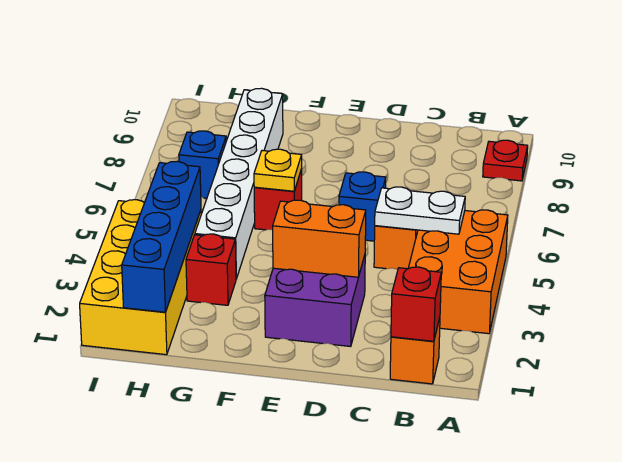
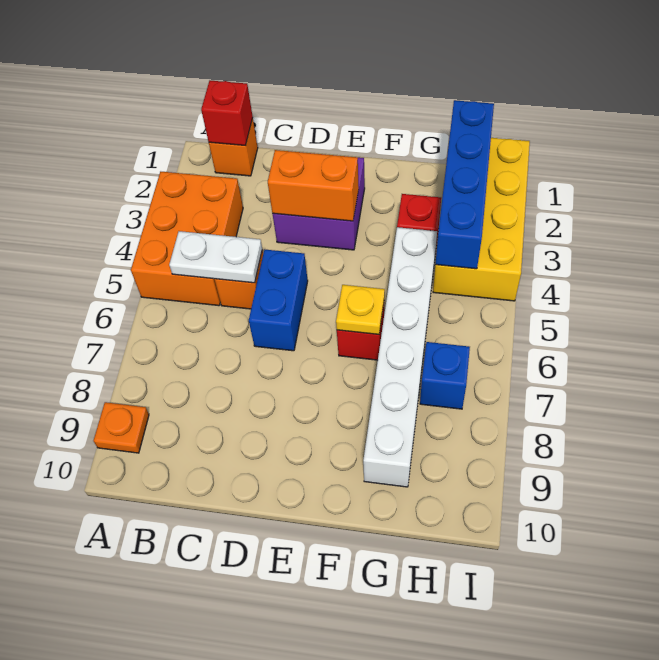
red 1x1 plate [483,140,528,181] -> orange 1x1 plate [93,402,149,453]
blue 1x1 brick [339,172,386,241] -> blue 1x2 brick [249,250,308,351]

